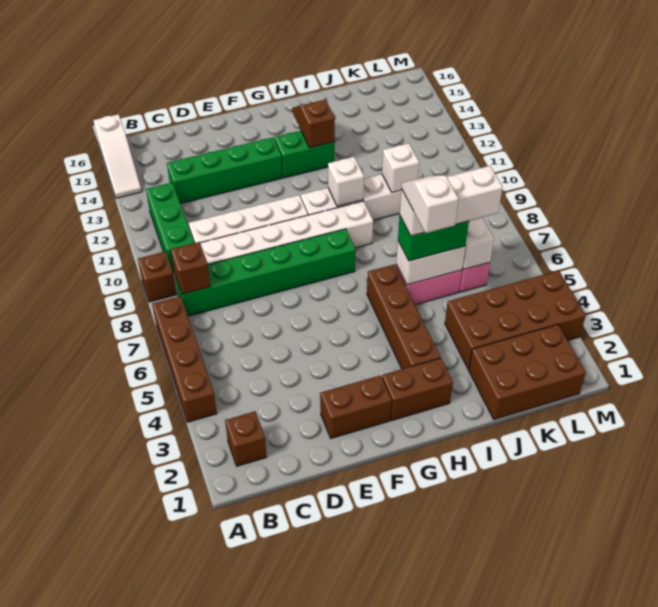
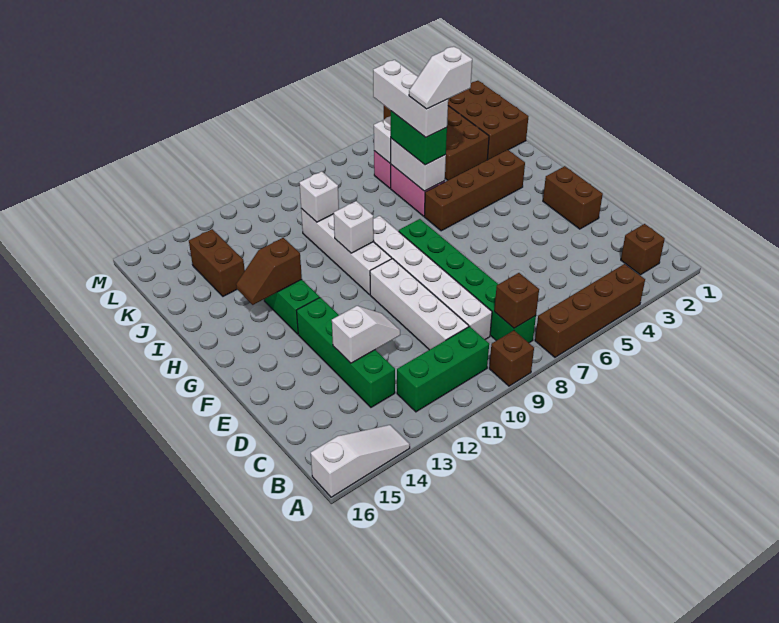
none -> white 1x2 slope [332,306,400,363]
brown 1x2 brick [382,358,453,420] -> brown 1x2 brick moved to [189,229,245,296]

